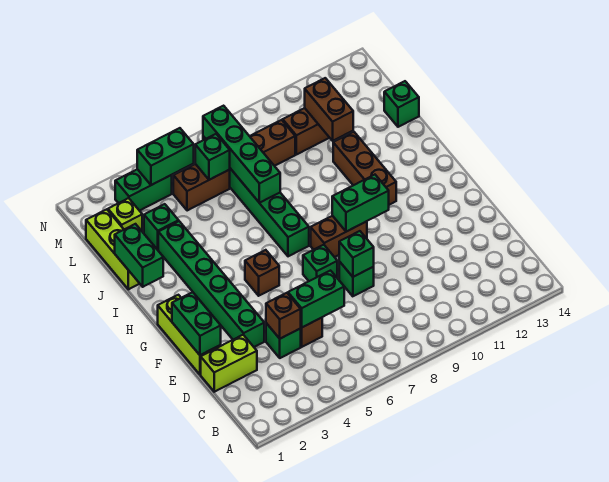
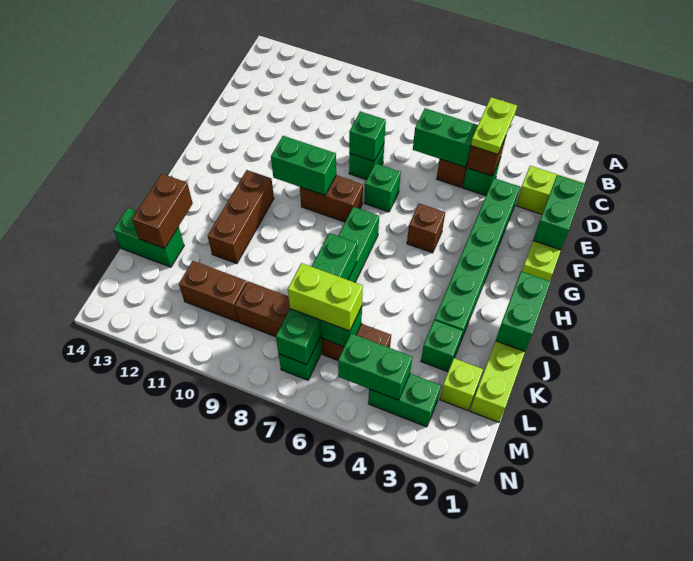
none -> lime 1x2 plate [471,97,517,154]
brown 1x2 brick [305,78,353,141] -> brown 1x2 brick moved to [132,174,193,248]
green 1x1 brick [384,81,419,127] -> green 1x2 brick [113,208,184,267]
none -> lime 1x2 brick [288,263,363,331]

